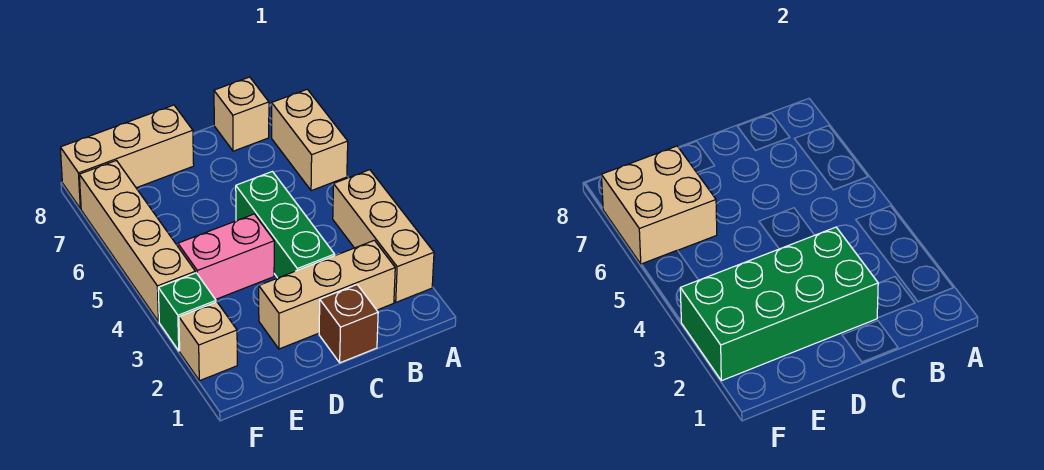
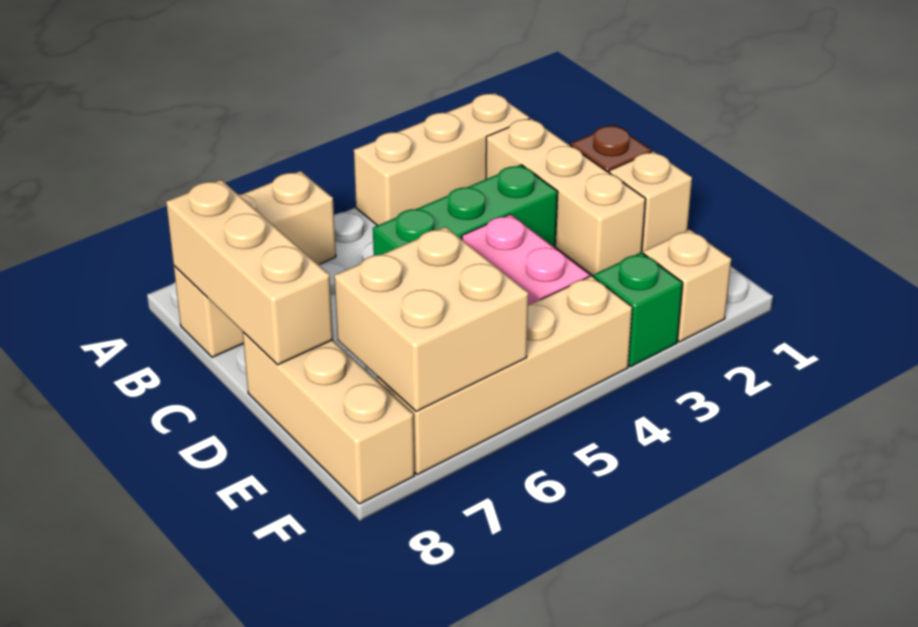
none -> tan 1x3 brick [166,180,333,365]
green 2x4 brick [680,227,878,381] -> none
none -> tan 1x1 brick [609,151,692,253]

